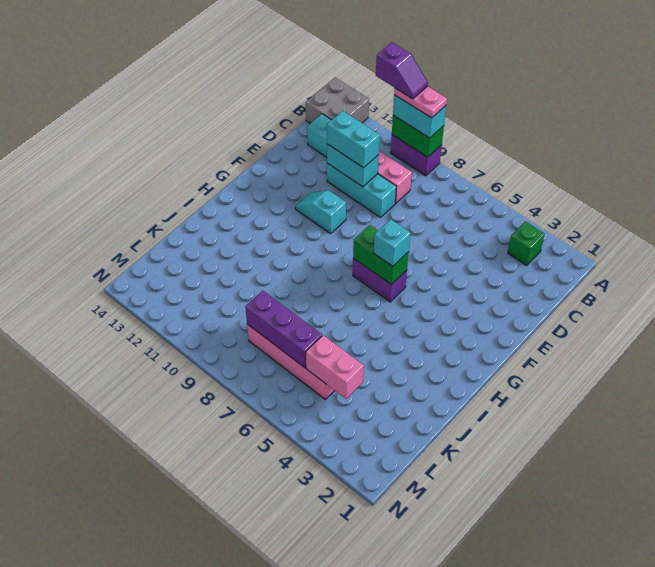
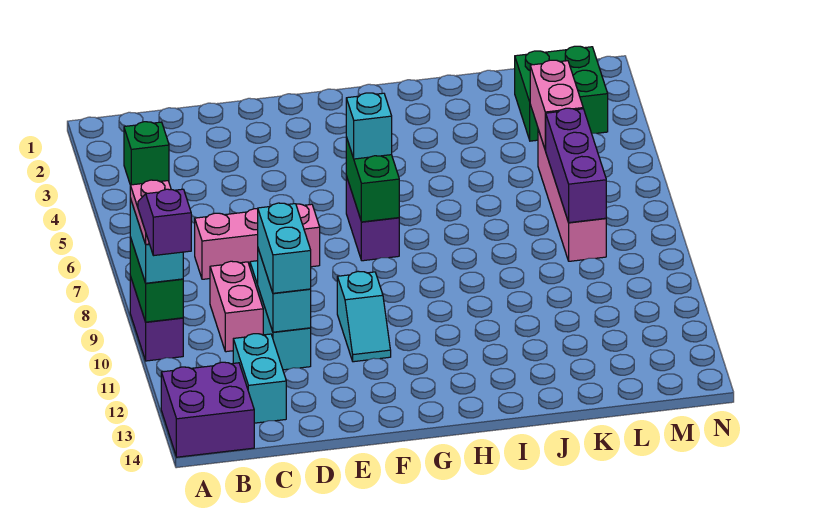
grey 2x2 brick [306,78,369,124] -> purple 2x2 brick [161,362,254,457]
none -> pink 1x3 brick [195,204,320,279]
none -> green 2x2 brick [515,46,608,141]

